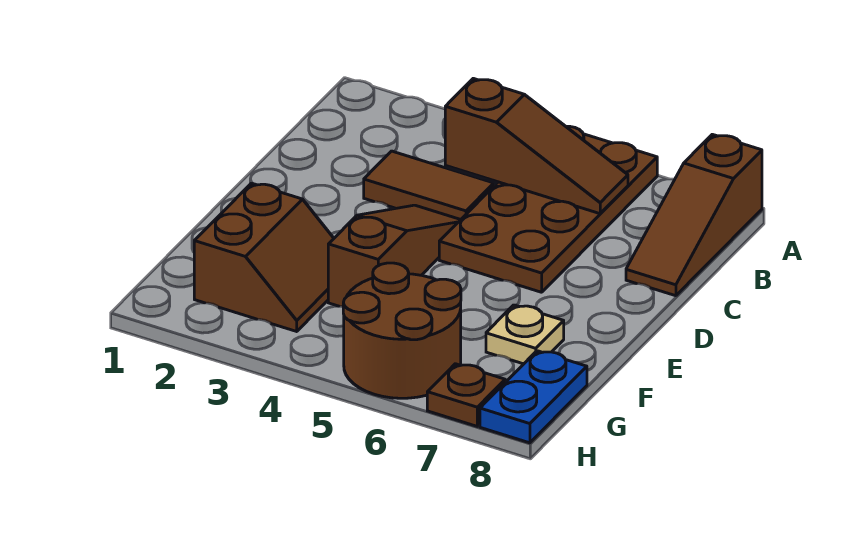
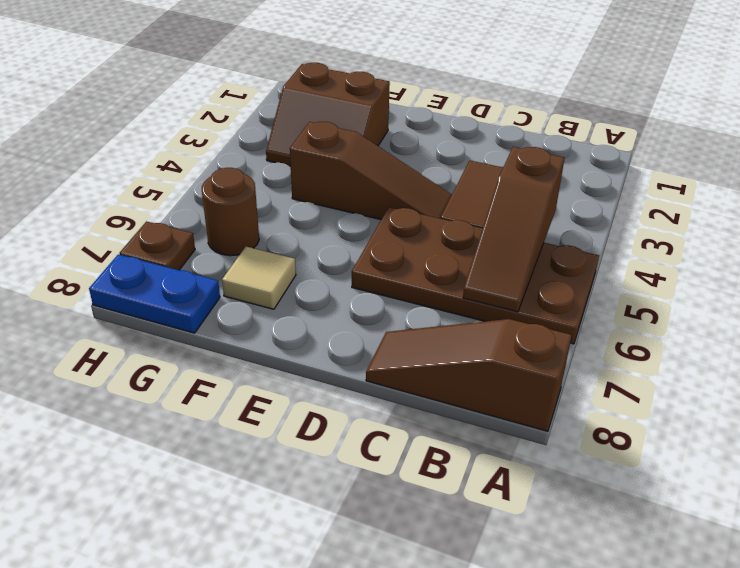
tan 1x1 plate [486,305,564,364] -> tan 1x1 tile [222,246,296,309]
brown 2x2 round brick [343,263,461,398] -> brown 1x1 round brick [202,168,259,256]

